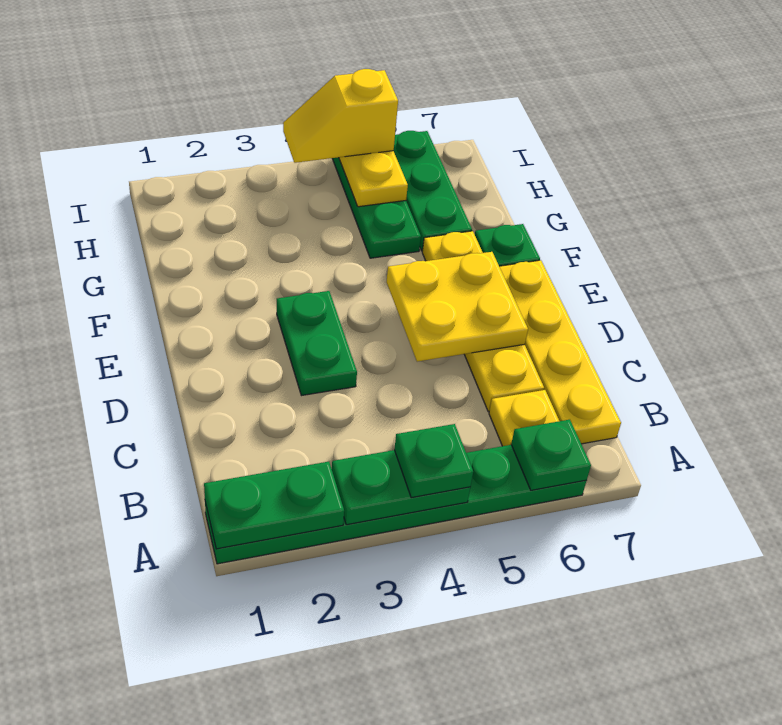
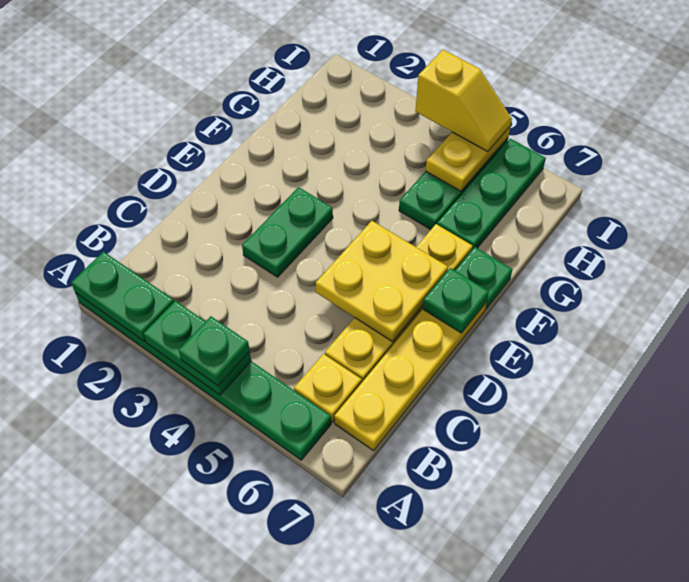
green 1x1 plate [511,420,591,490] -> green 1x1 plate moved to [423,268,489,333]
yellow 1x2 slope [283,69,398,163] -> yellow 1x2 slope turned to [415,50,512,152]

